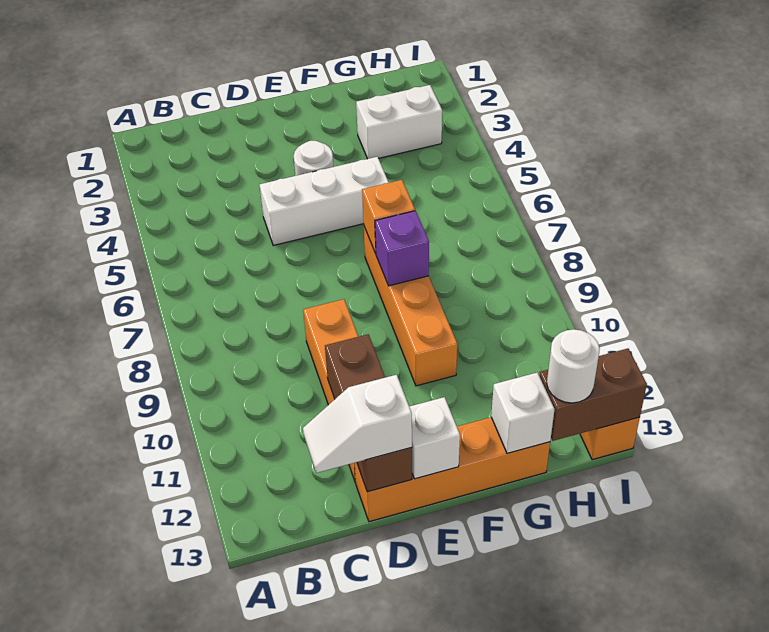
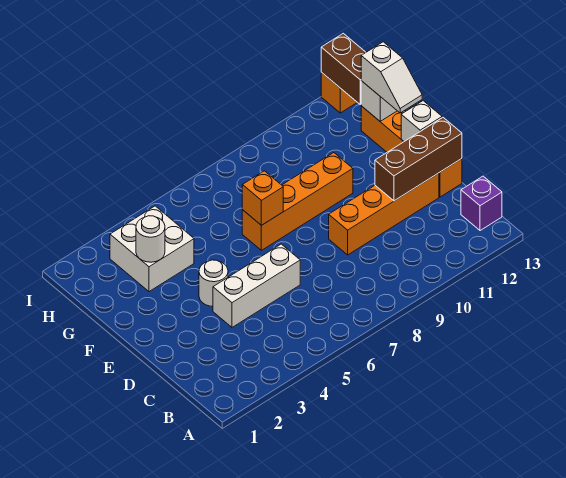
white 1x2 slope [303,375,412,473] -> white 1x2 slope moved to [361,42,422,113]
white 1x3 brick [260,157,389,246] -> white 1x3 brick turned to [213,244,300,327]
purple 1x1 brick [375,211,429,286] -> purple 1x1 brick moved to [461,176,502,231]
white 1x2 brick [356,85,442,159] -> white 2x2 brick [110,206,194,292]
white 1x1 round brick [547,329,600,403] -> white 1x1 round brick moved to [136,216,165,262]

